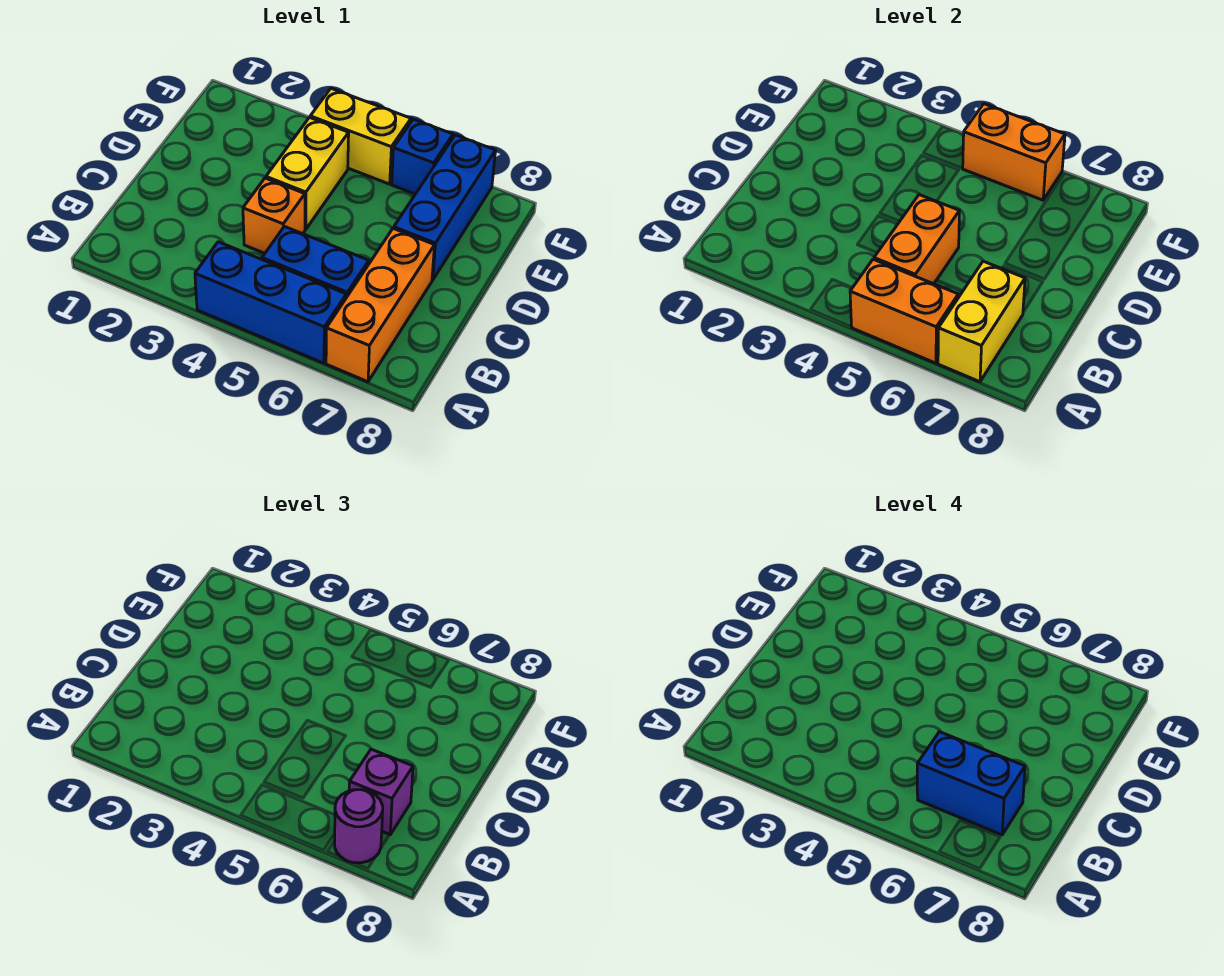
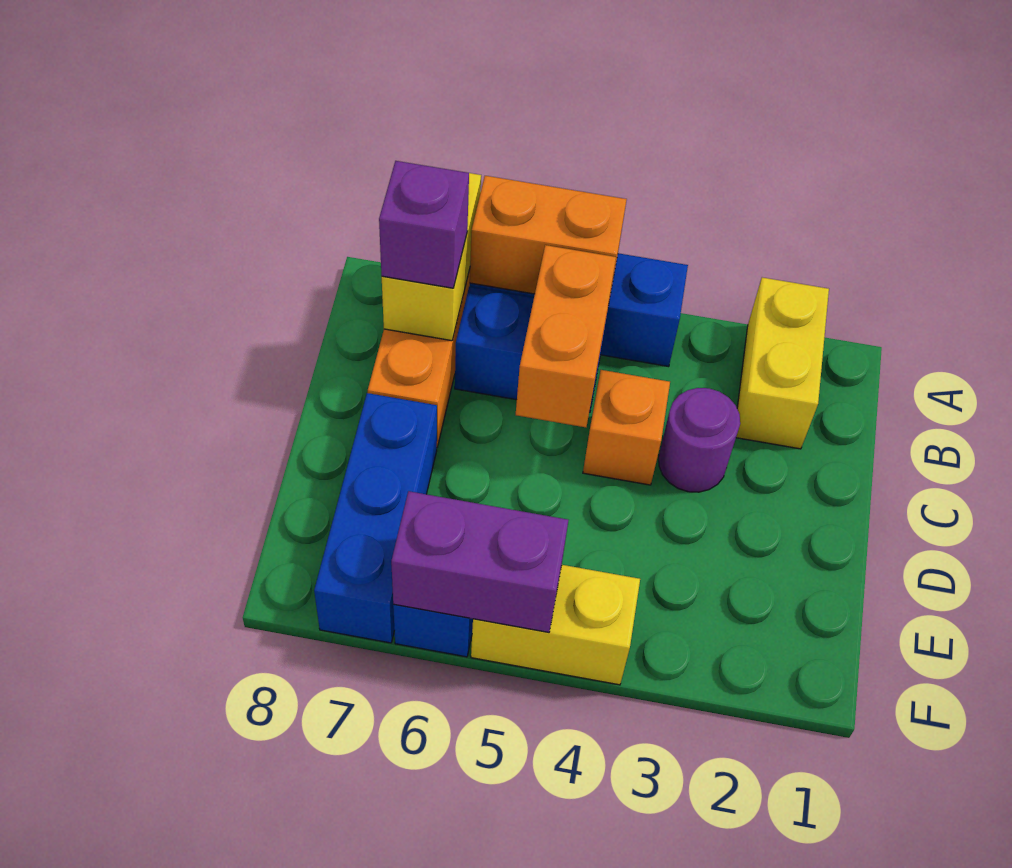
purple 1x1 round brick [335,790,383,863] -> purple 1x1 round brick moved to [659,388,740,492]
blue 1x2 brick [917,732,1025,835] -> none
yellow 1x2 brick [266,117,349,229] -> yellow 1x2 brick moved to [736,277,829,449]
orange 1x2 brick [962,104,1065,200] -> purple 1x2 brick [391,491,568,632]

